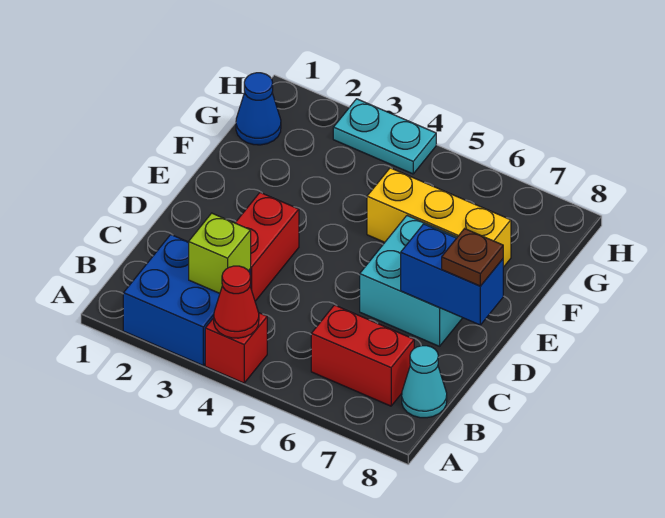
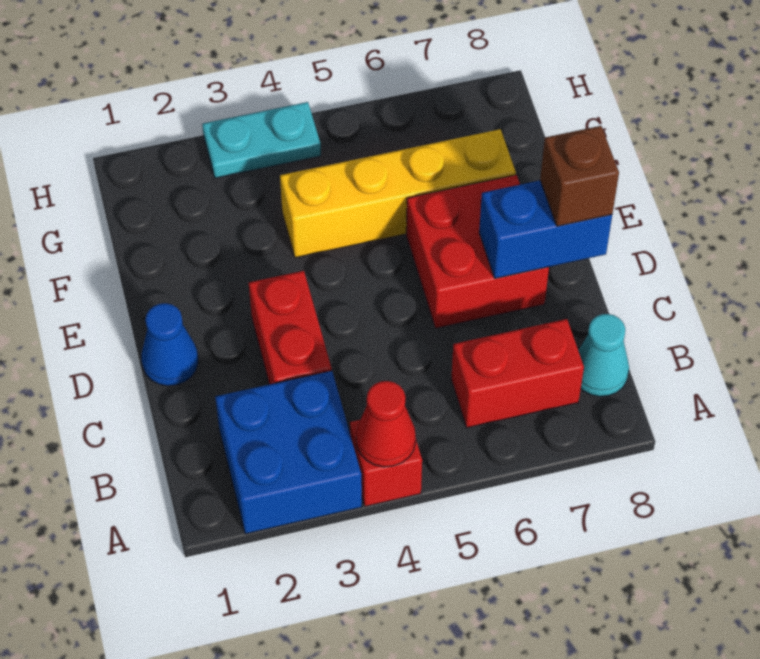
lime 1x1 brick [189,213,251,293] -> none
cyan 2x2 brick [360,216,462,346] -> red 2x2 brick [406,175,549,328]
brown 1x1 plate [442,229,503,286] -> brown 1x1 brick [540,126,619,226]
yellow 1x3 brick [367,168,511,267] -> yellow 1x4 brick [280,129,516,258]
blue 1x1 cone [236,73,281,145] -> blue 1x1 cone moved to [141,303,198,386]

